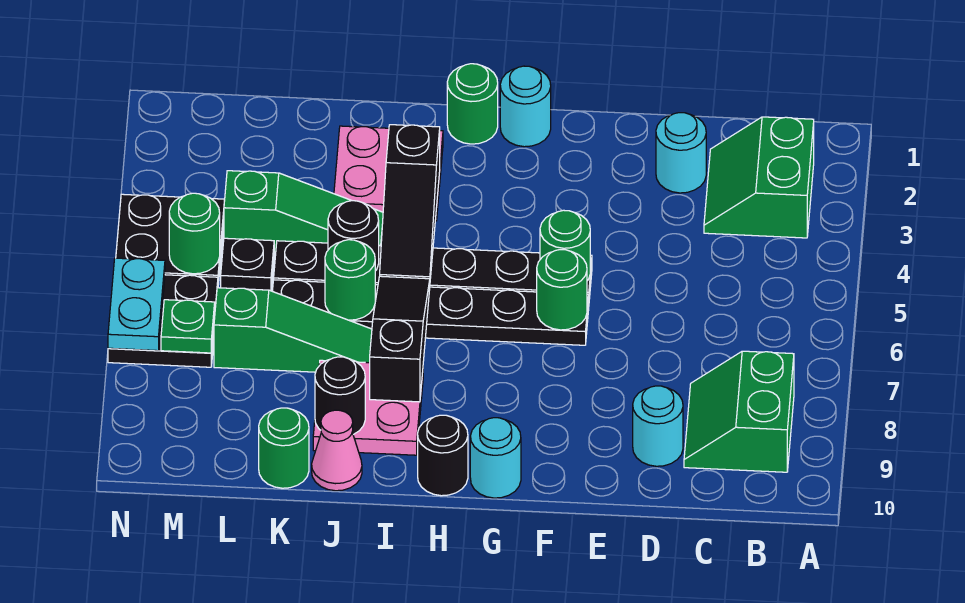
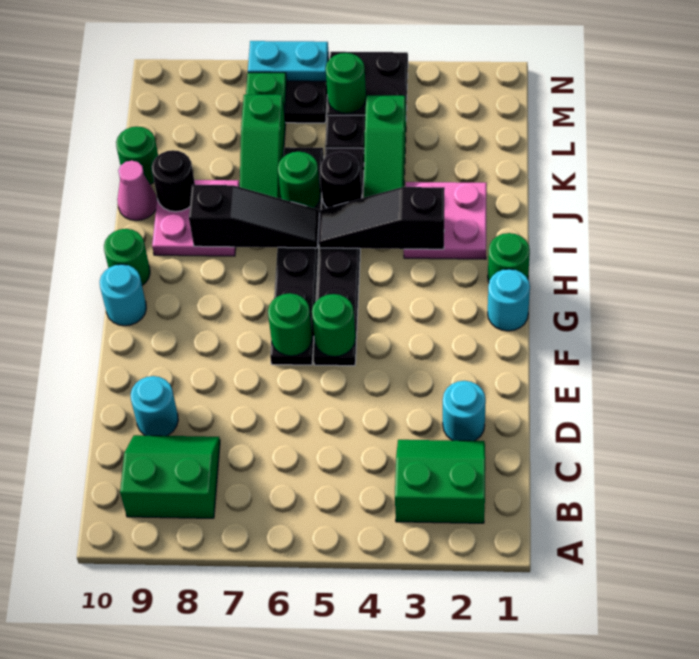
black 1x1 round brick [418,415,468,496] -> green 1x1 round brick [104,229,150,285]

